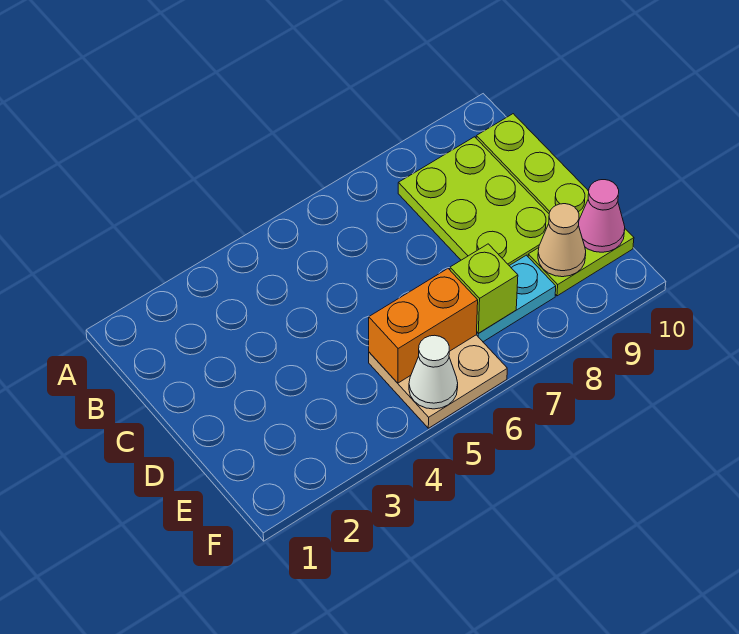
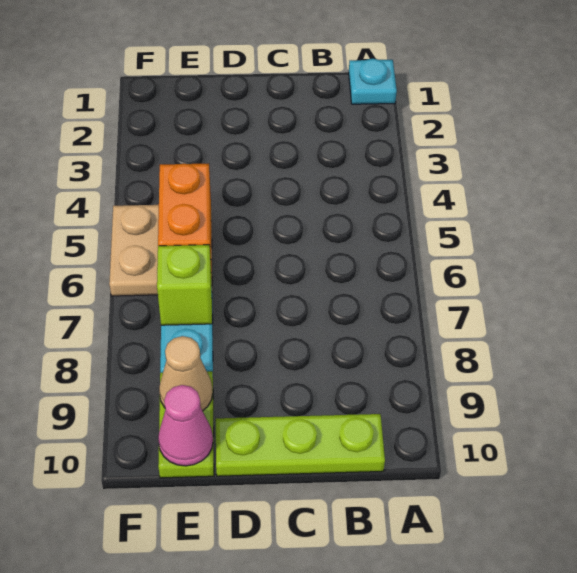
none -> cyan 1x1 plate [349,59,397,104]
lime 2x3 plate [398,137,549,266] -> none
white 1x1 cone [409,335,458,409] -> none

